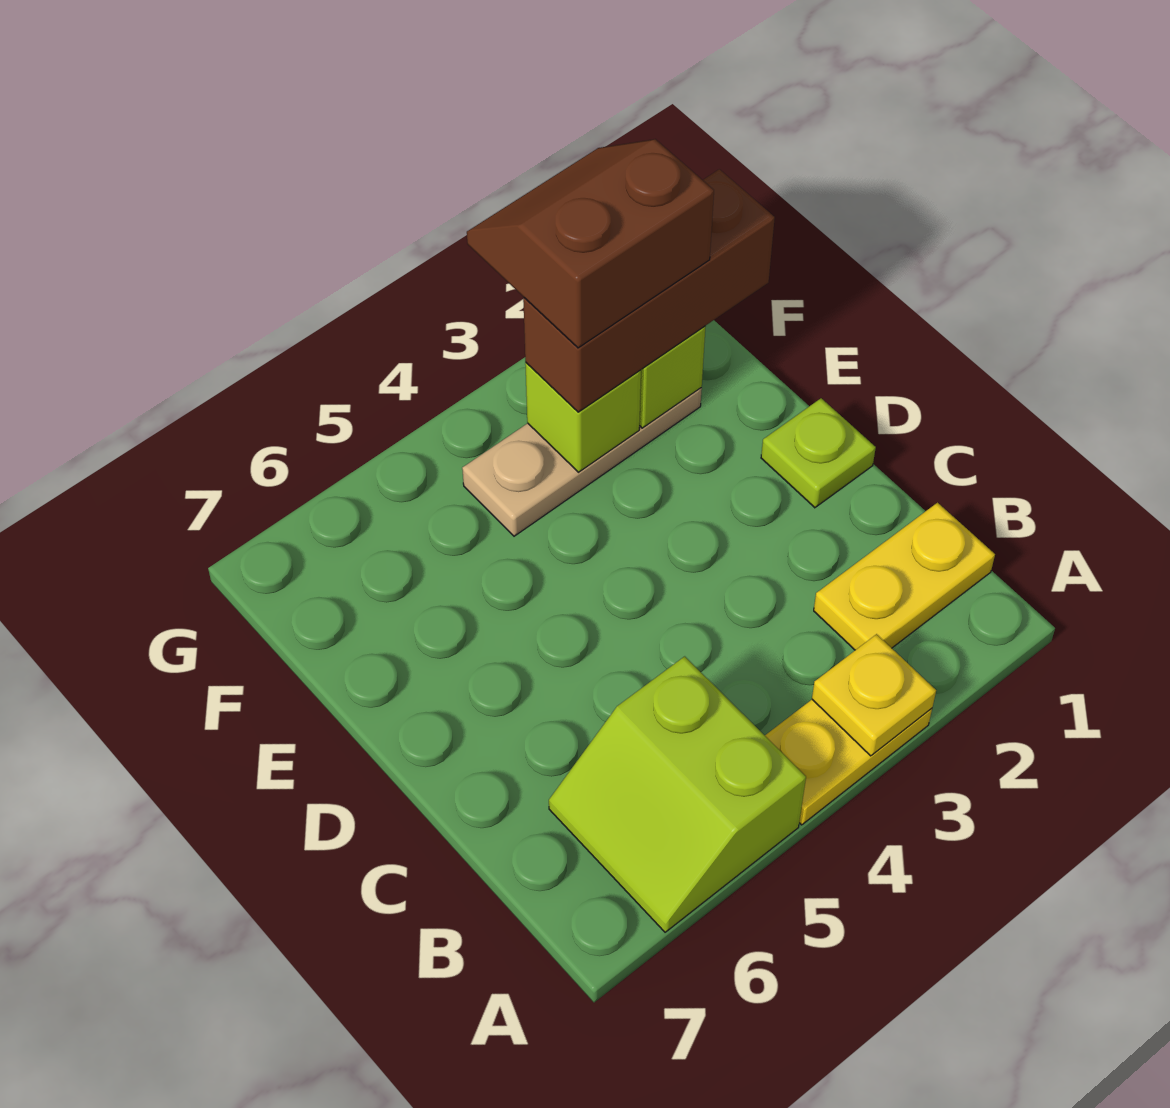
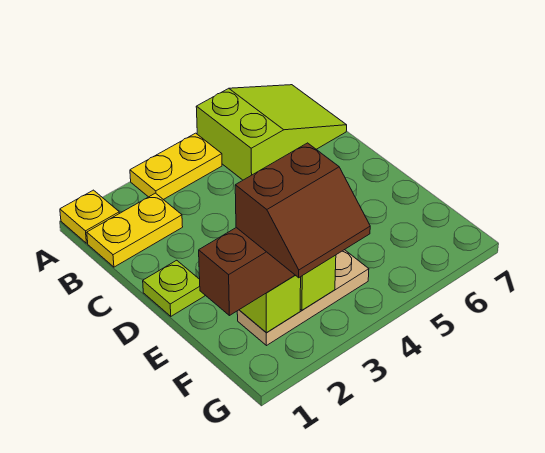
yellow 1x1 plate [812,634,936,756] -> yellow 1x1 plate moved to [60,190,119,243]
lime 2x2 slope [549,656,806,932] -> lime 2x3 slope [196,85,347,180]

